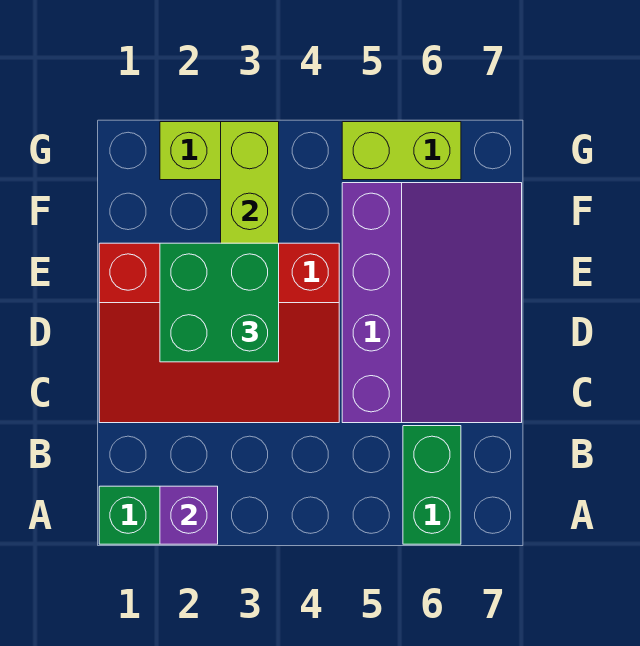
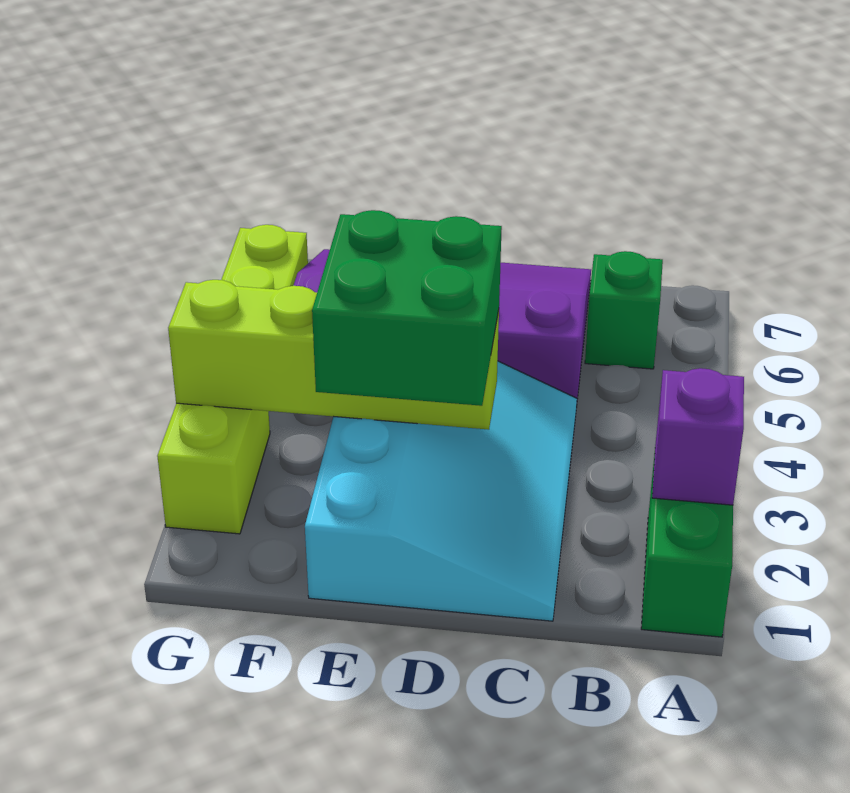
green 1x2 brick [403,426,461,544] -> green 1x1 brick [585,251,663,369]
red 3x4 slope [99,243,339,423] -> cyan 3x4 slope [305,361,577,621]

